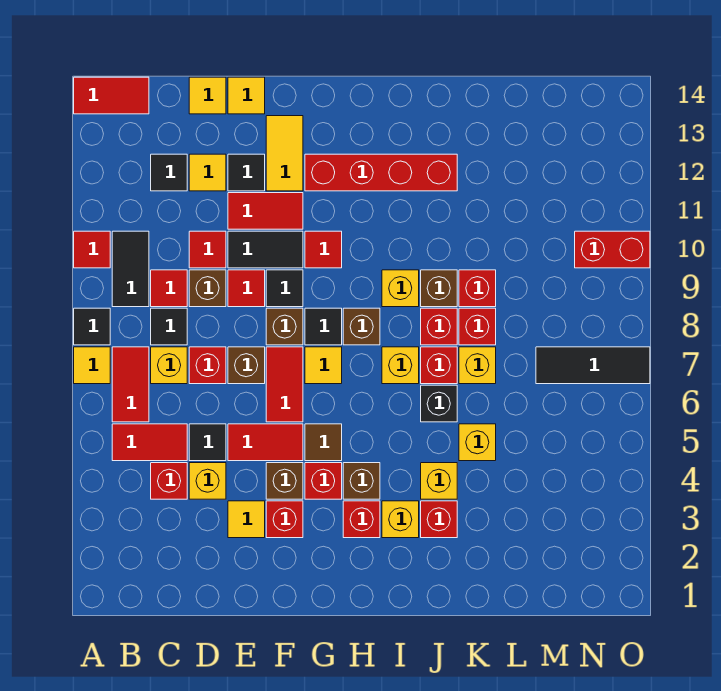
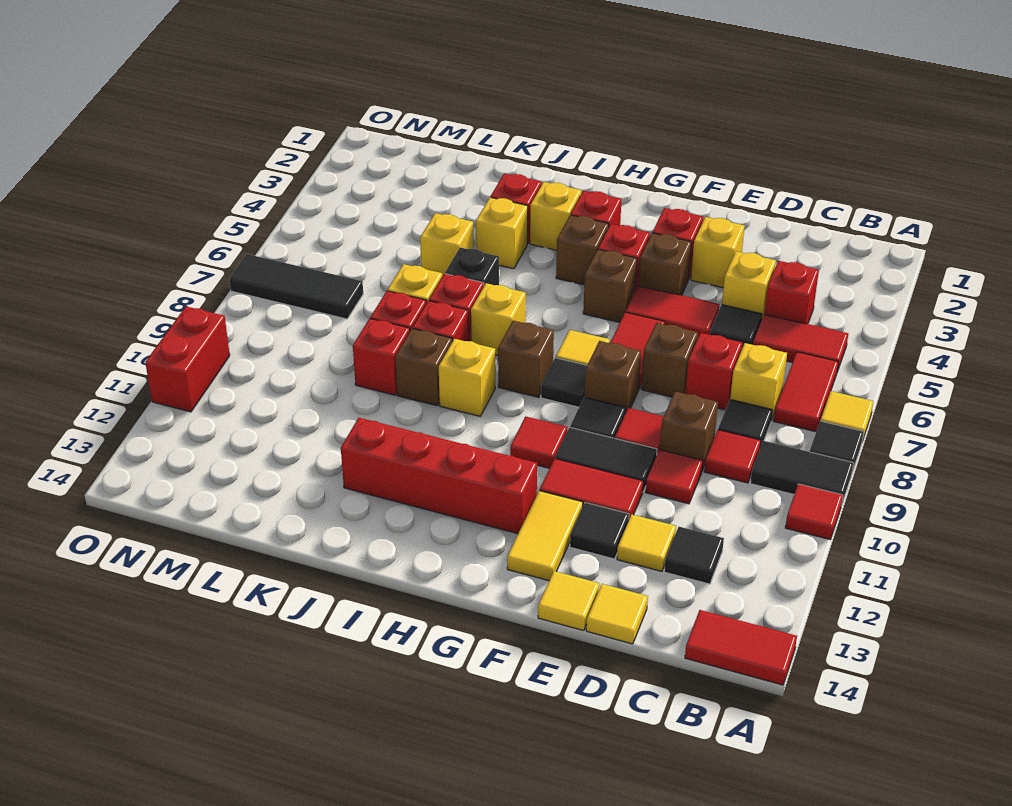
black 1x2 tile [112,231,149,307] -> black 1x2 tile turned to [750,441,854,506]
yellow 1x1 tile [228,501,265,538] -> yellow 1x1 brick [691,217,745,288]
brown 1x1 tile [305,424,342,461] -> brown 1x1 brick [583,250,637,322]
red 1x2 brick [575,231,650,268] -> red 1x2 brick turned to [145,306,230,412]

